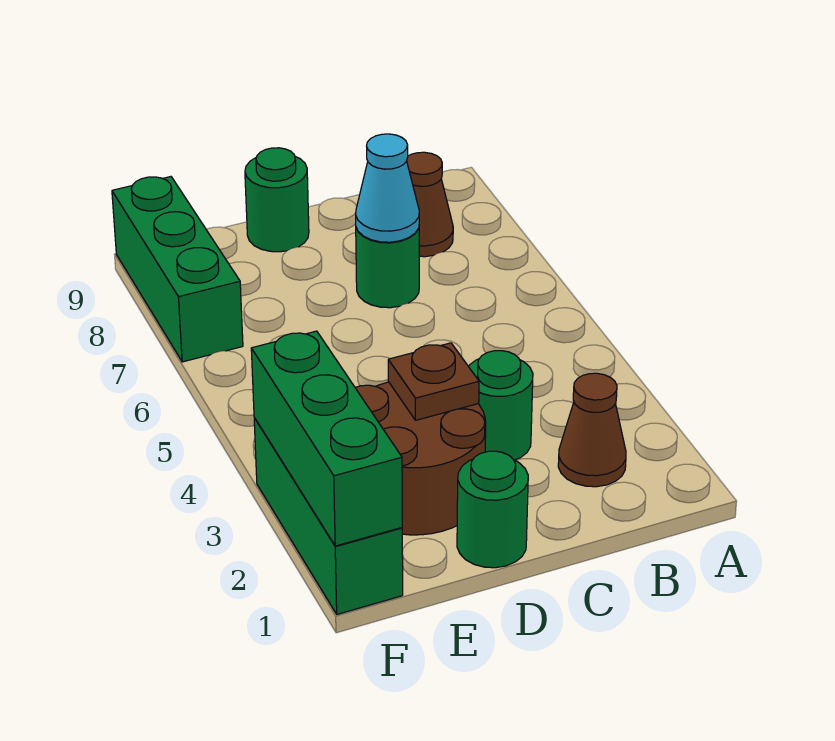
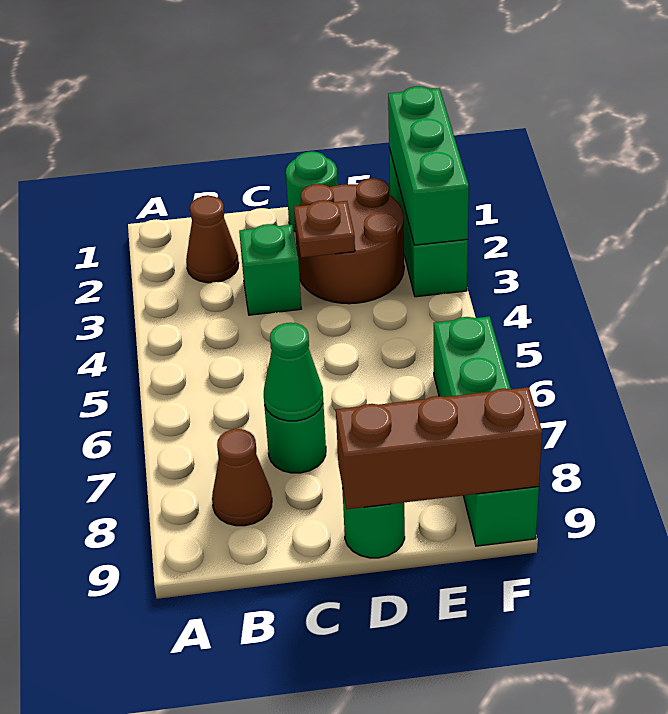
green 1x1 round brick [469,351,533,460] -> green 1x1 brick [239,224,301,315]
cyan 1x1 cone [356,134,419,242] -> green 1x1 cone [264,323,323,421]
none -> brown 1x3 brick [336,387,542,509]
green 1x3 brick [112,177,243,362] -> green 1x4 brick [434,316,539,546]

